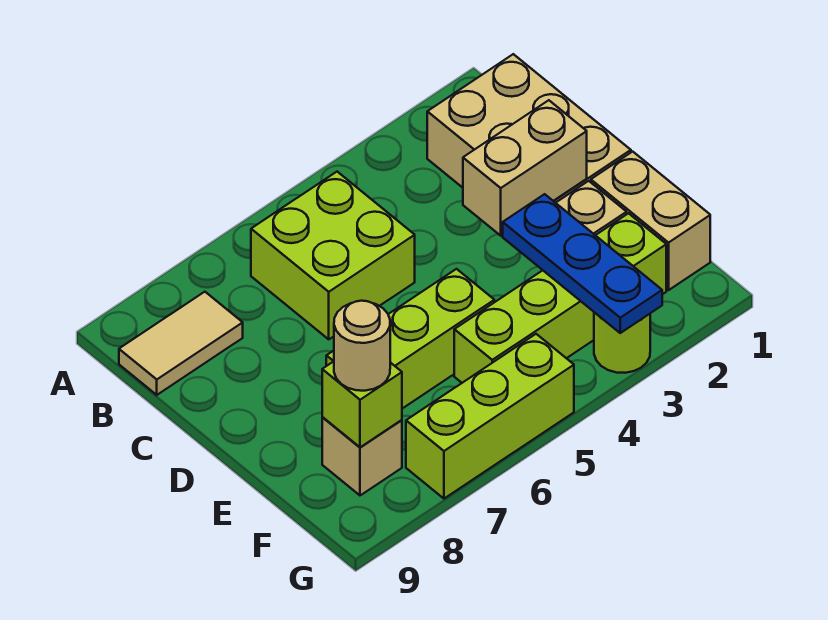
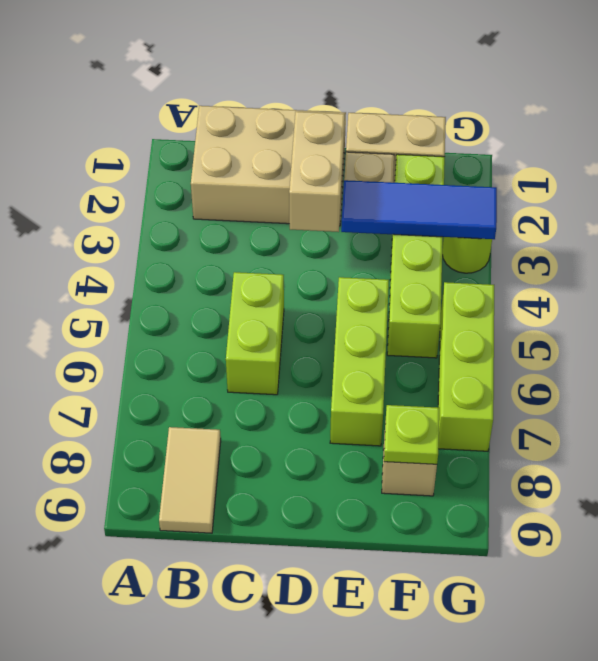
lime 2x2 brick [251,172,415,339] -> lime 1x2 brick [226,272,284,395]
blue 1x3 plate [503,194,662,333] -> blue 1x3 tile [341,180,497,239]
lime 1x1 brick [322,361,402,447] -> lime 1x1 plate [384,405,439,464]
tan 1x1 round brick [334,301,390,391] -> none

